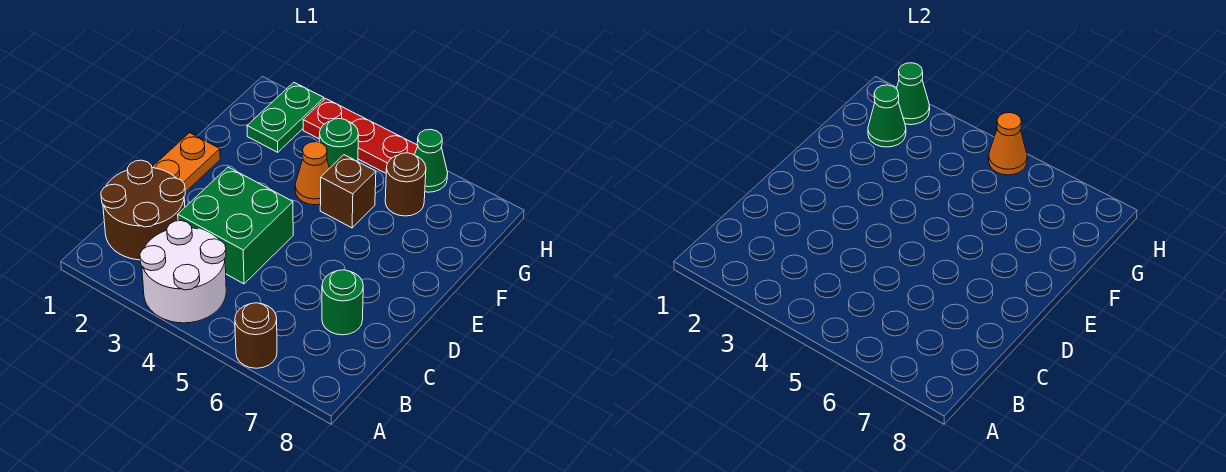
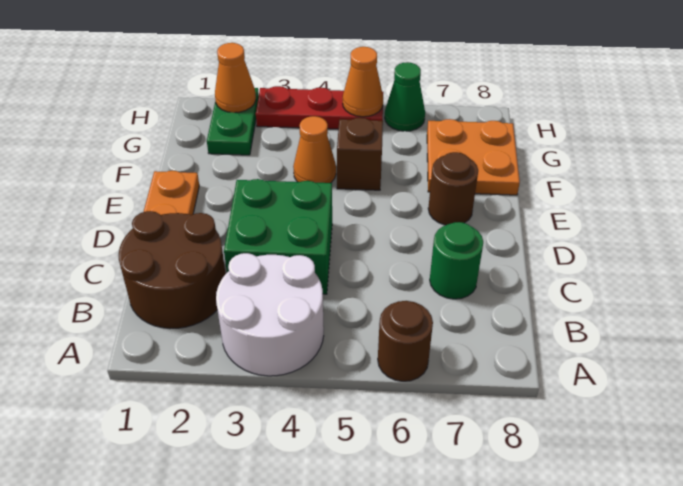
none -> orange 2x2 plate [427,119,520,195]
green 1x1 cone [868,85,906,147] -> none
green 1x1 round brick [319,119,358,168] -> none
brown 1x1 round brick [385,153,426,216] -> brown 1x1 round brick moved to [428,152,478,225]
green 1x1 cone [897,63,930,125] -> orange 1x1 cone [215,43,256,113]

